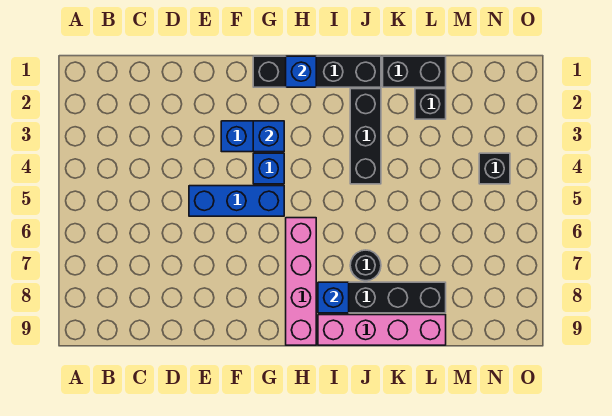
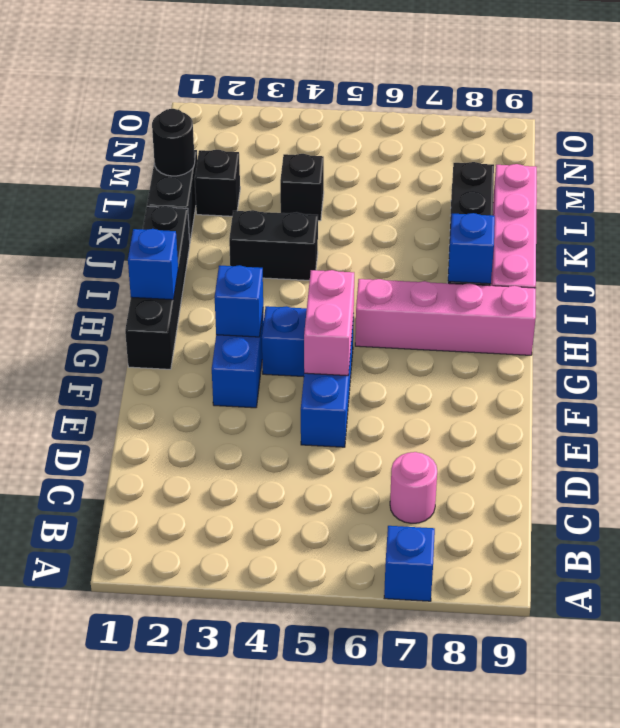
none -> blue 1x1 brick [384,526,435,601]
none -> pink 1x1 round brick [390,452,437,523]
none -> pink 1x2 brick [304,270,354,376]
black 1x3 brick [350,89,381,184] -> black 1x2 brick [229,210,318,280]
black 1x1 round brick [350,250,381,281] -> black 1x1 round brick moved to [152,109,195,176]
black 1x1 brick [479,153,510,184] -> black 1x1 brick moved to [280,154,324,221]

